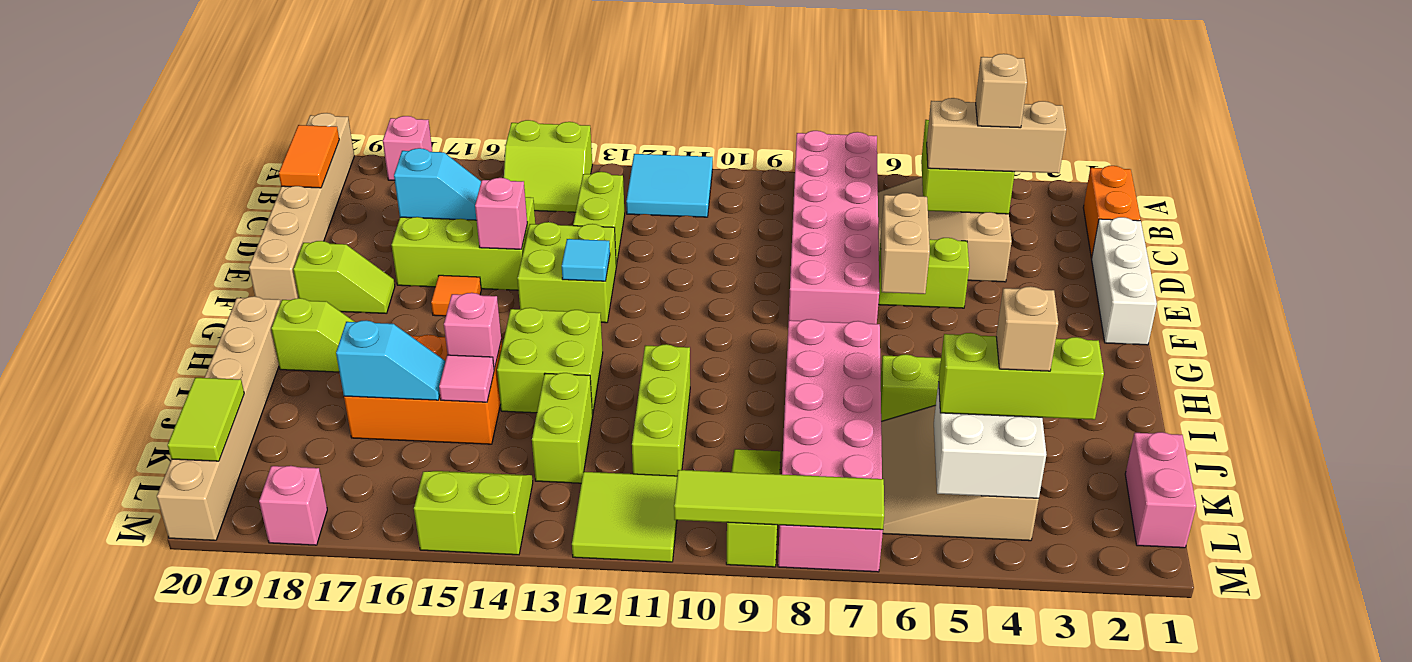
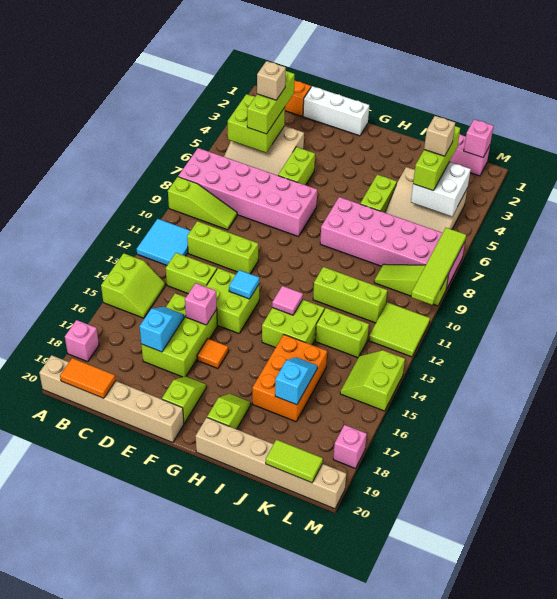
none -> lime 1x3 slope [168,177,237,230]
tan 1x3 brick [927,98,1066,173] -> lime 1x3 brick [247,71,295,134]
none -> lime 1x3 brick [187,221,258,274]
tan 1x2 brick [881,193,930,294] -> none
pink 1x1 brick [444,293,501,369] -> pink 1x1 brick moved to [464,119,494,158]
pink 1x1 tile [439,355,494,402] -> pink 1x1 tile moved to [272,286,303,315]

